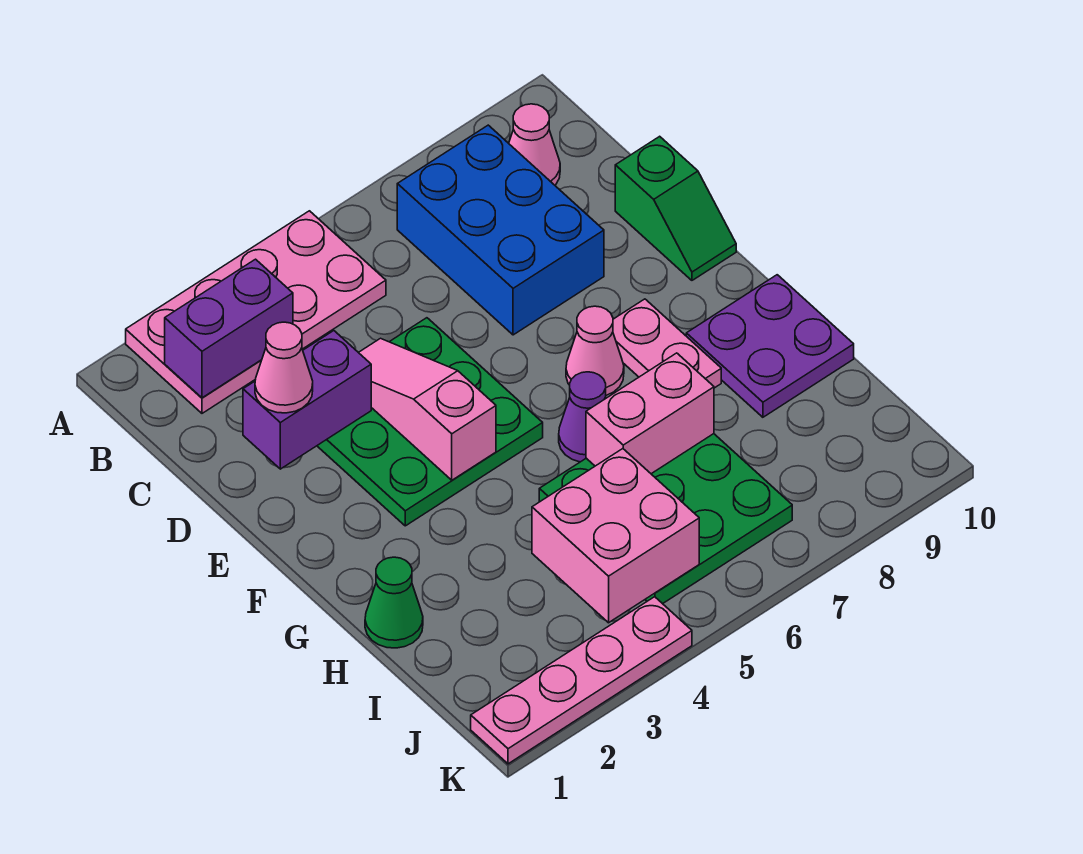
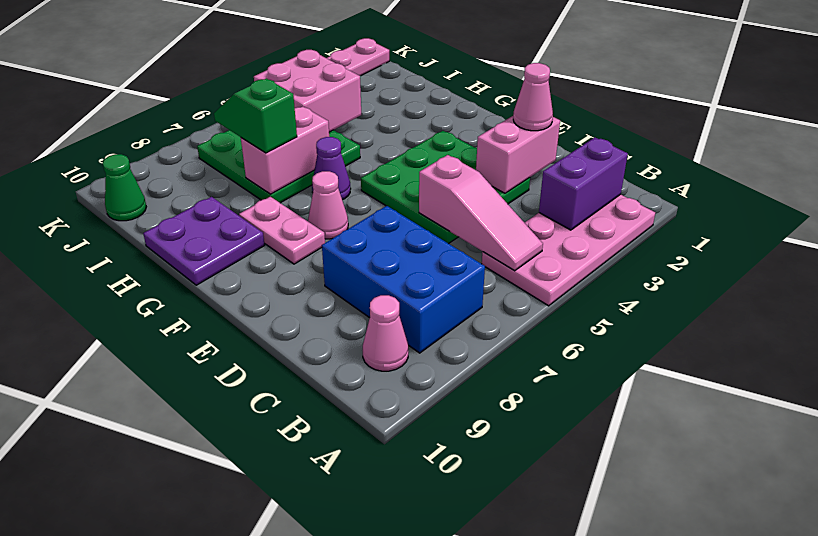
purple 1x2 brick [243,331,371,469] -> pink 1x2 brick [476,116,560,193]
pink 1x3 slope [358,338,496,480] -> pink 1x3 slope moved to [419,155,543,271]
green 1x2 slope [615,136,736,280] -> green 1x2 slope moved to [214,78,297,153]
green 1x1 cone [365,557,423,648] -> green 1x1 cone moved to [103,154,146,221]

